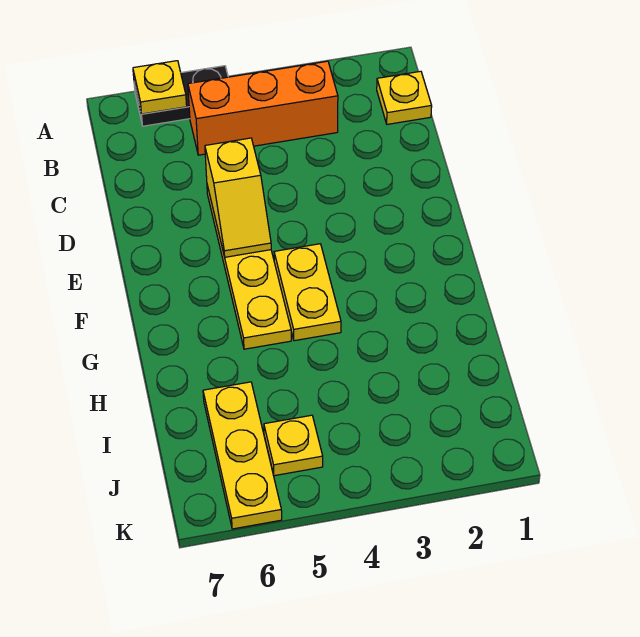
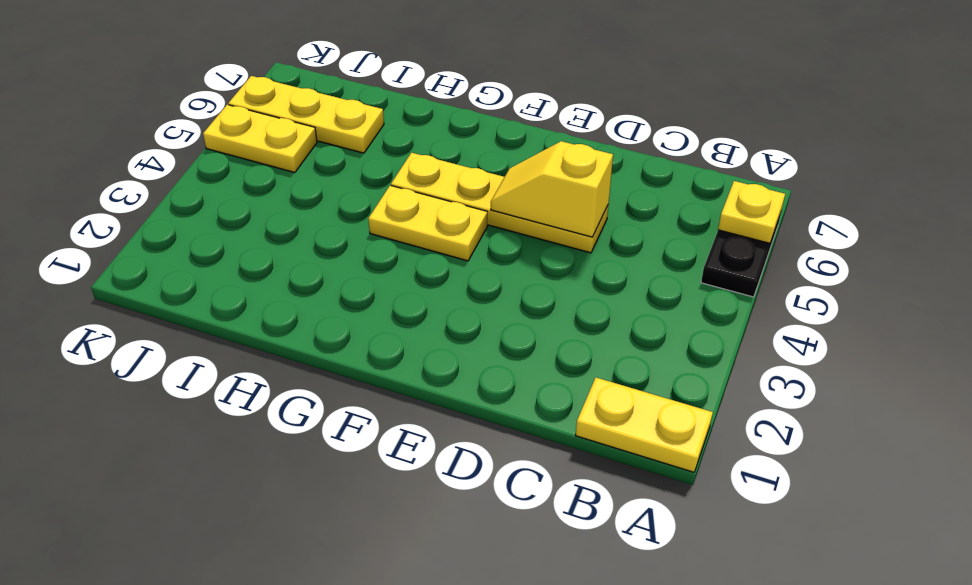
yellow 1x1 plate [377,71,432,124] -> yellow 1x2 plate [576,378,713,472]
orange 1x3 brick [188,61,338,155] -> none
yellow 1x1 plate [264,415,323,476] -> yellow 1x2 plate [203,105,317,173]

